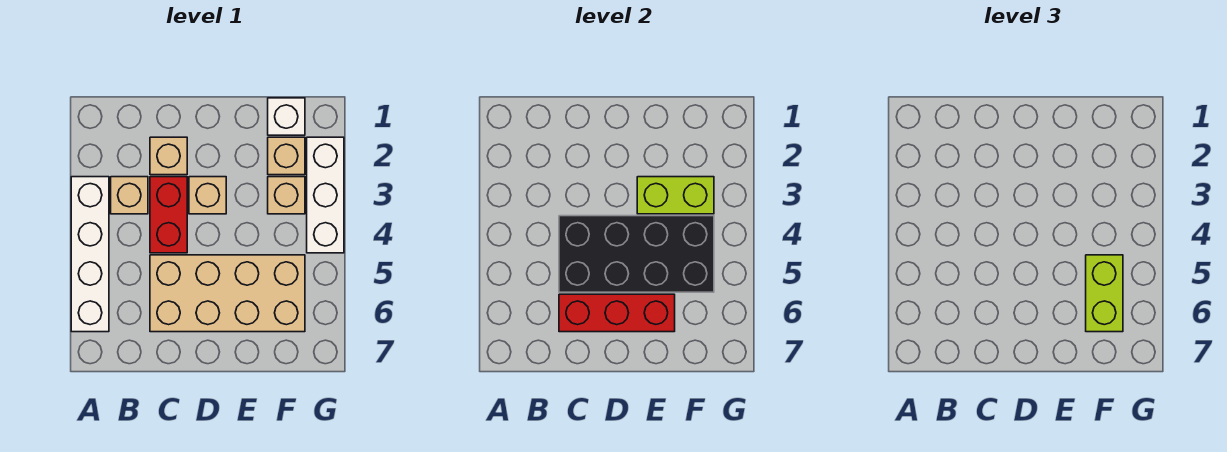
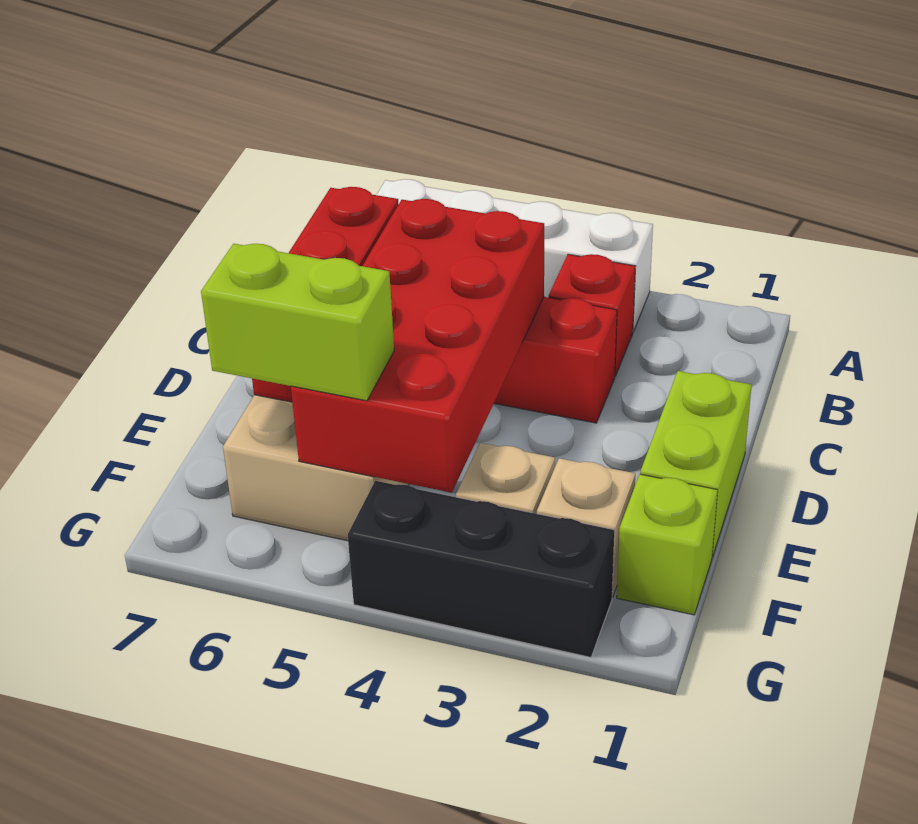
tan 1x1 brick [111,177,148,214] -> red 1x1 brick [549,254,635,376]
tan 1x1 brick [150,137,187,175] -> none
black 2x4 brick [559,216,714,292] -> red 2x4 brick [291,199,544,493]
tan 1x1 brick [189,177,226,214] -> none
lime 1x2 brick [637,177,714,214] -> lime 1x2 brick moved to [640,371,752,557]
white 1x1 brick [268,98,305,135] -> lime 1x1 brick [617,474,718,615]
white 1x3 brick [307,137,344,253] -> black 1x3 brick [348,481,614,657]

